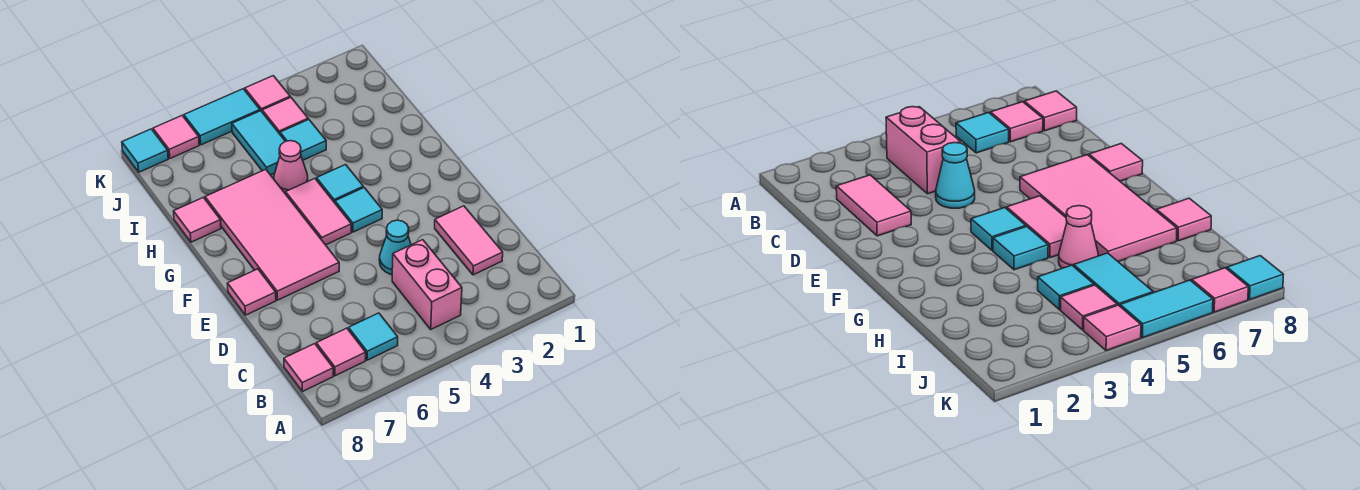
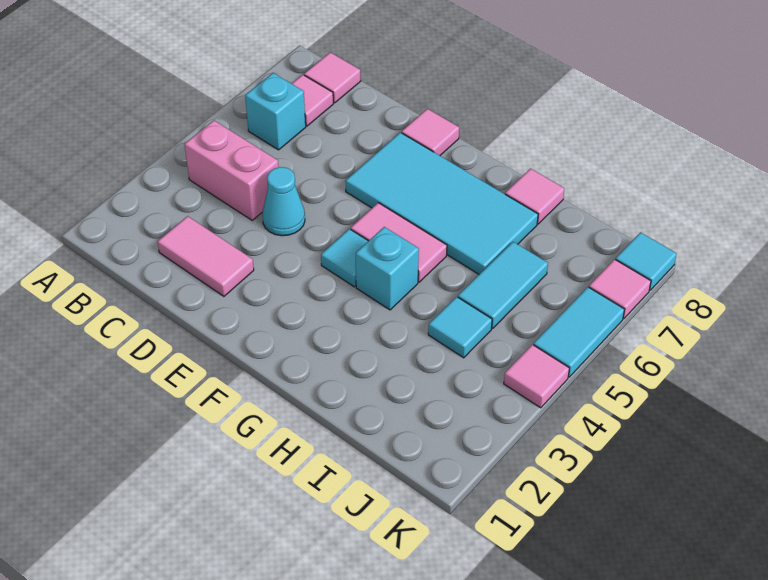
cyan 1x1 tile [349,313,398,360] -> cyan 1x1 brick [245,73,306,150]
pink 2x4 tile [205,169,339,300] -> cyan 2x4 tile [346,132,538,274]
cyan 1x1 tile [316,165,363,203] -> cyan 1x1 brick [356,227,419,310]
pink 1x1 cone [274,141,308,194] -> none
cyan 1x2 tile [232,111,285,175] -> cyan 1x2 tile turned to [458,242,548,329]
pink 1x1 tile [262,97,308,134] -> none

